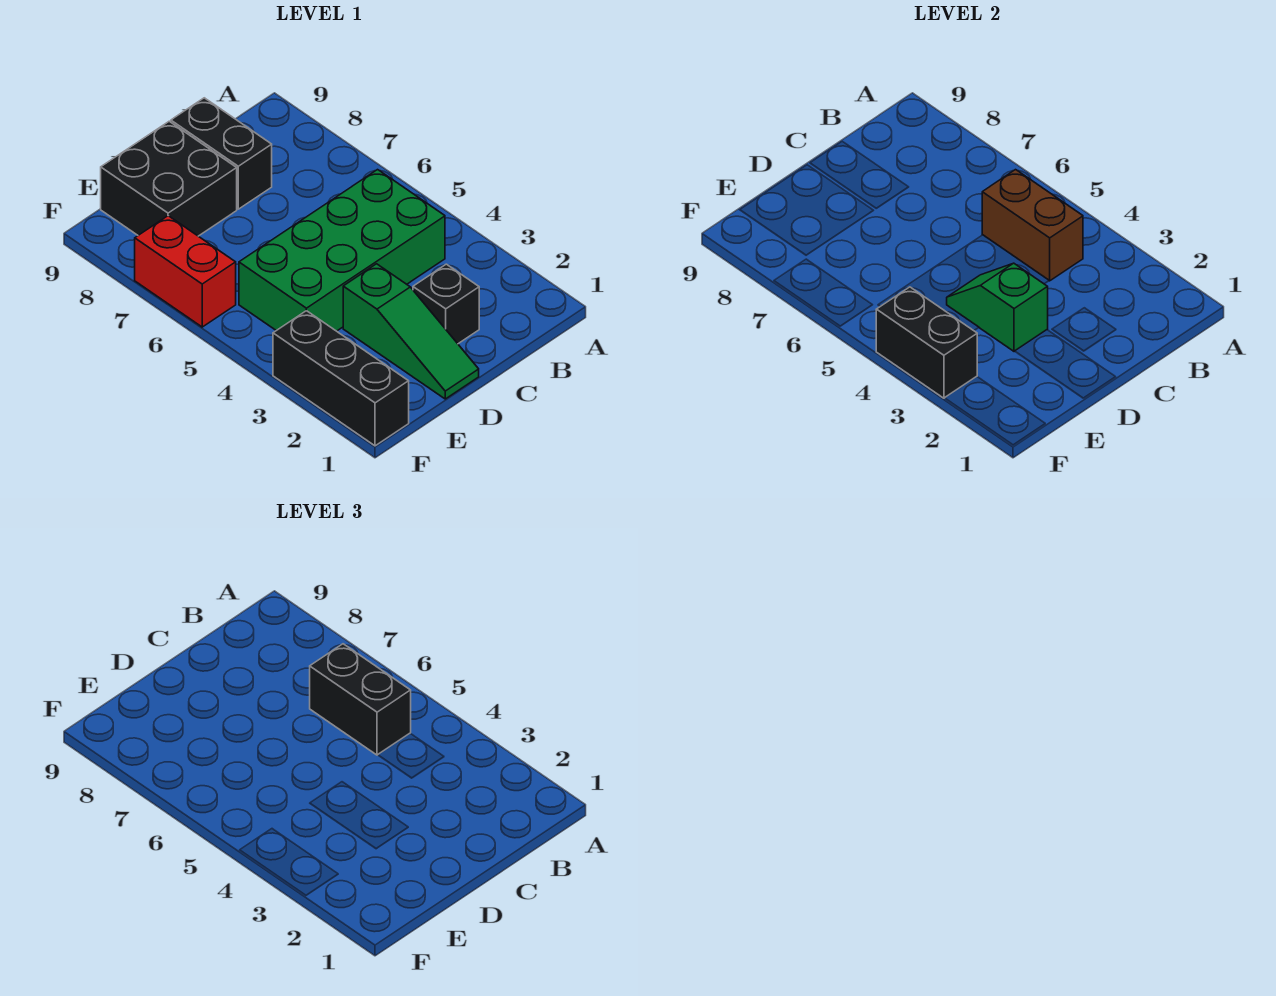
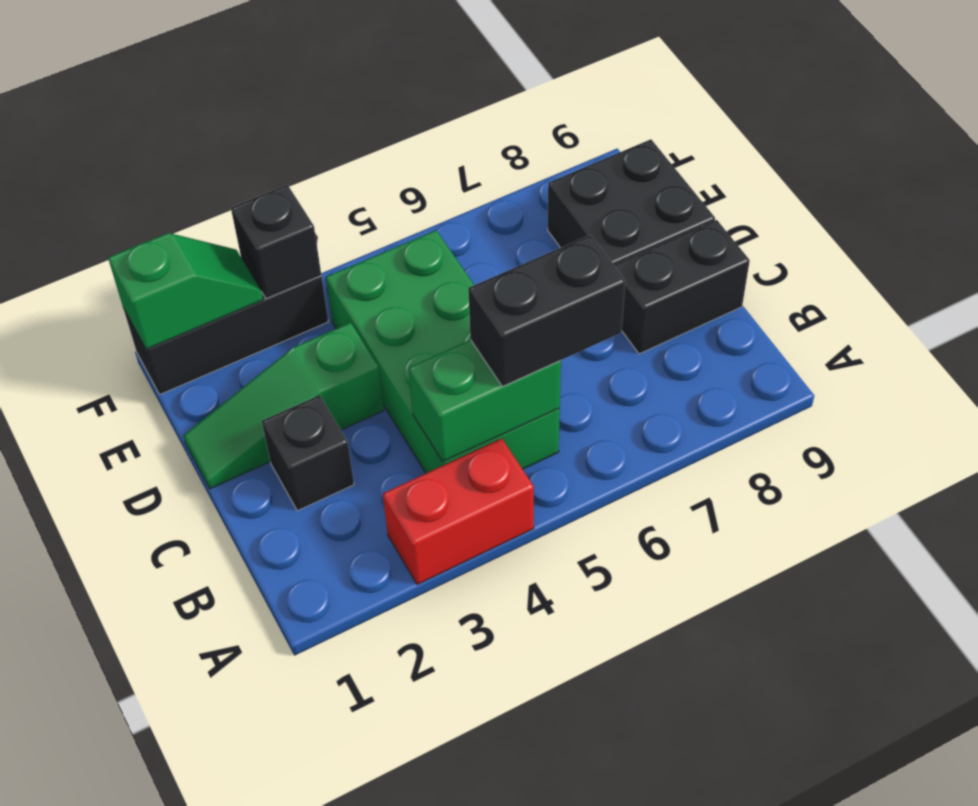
brown 1x2 brick [982,170,1083,281] -> green 1x2 brick [409,340,561,462]
green 1x2 slope [947,263,1048,351] -> green 1x2 slope moved to [108,233,263,349]
black 1x2 brick [876,287,977,398] -> black 1x1 brick [231,185,321,299]
red 1x2 brick [135,216,236,327] -> red 1x2 brick moved to [383,438,534,585]

